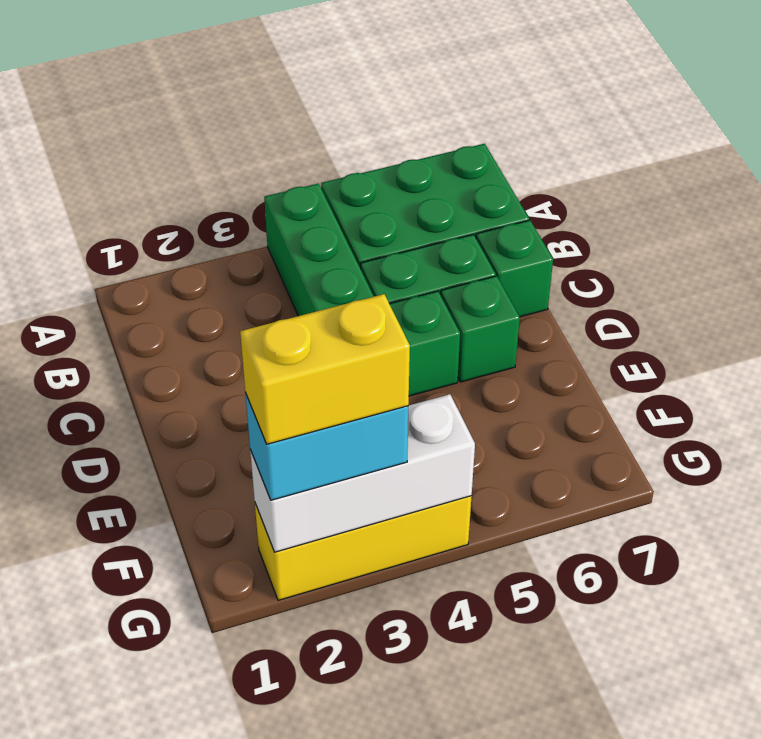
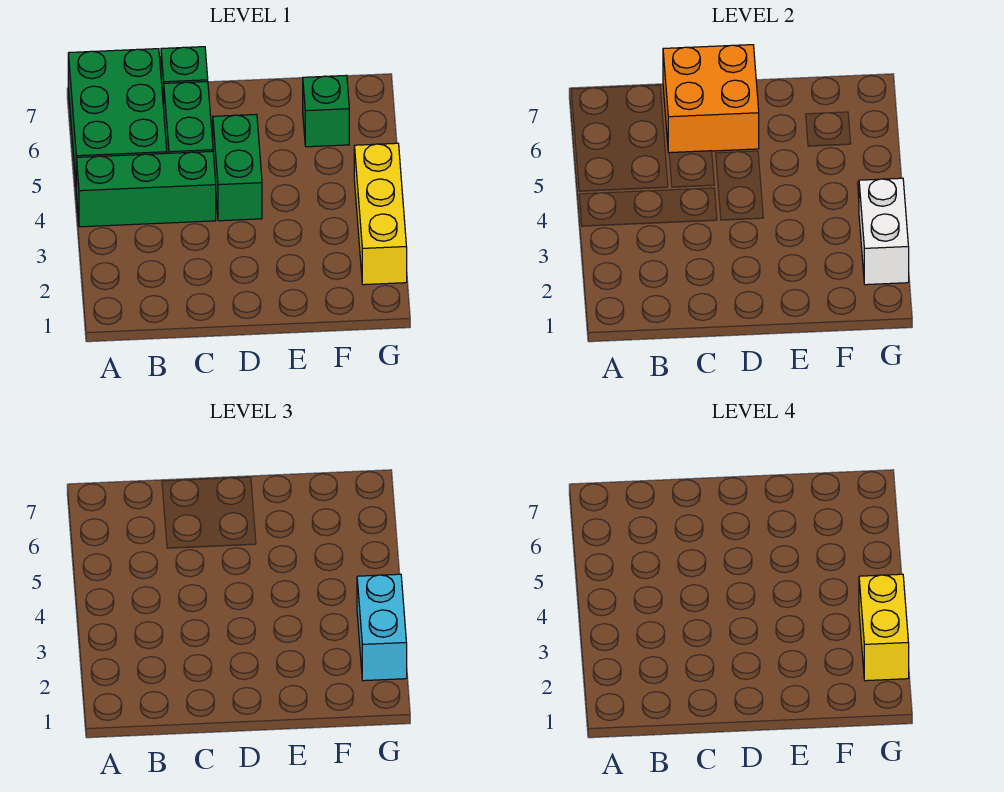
none -> orange 2x2 brick [663,45,759,153]
green 1x1 brick [441,276,520,382] -> green 1x1 brick moved to [303,75,349,147]
white 1x3 brick [250,394,475,552] -> white 1x2 brick [859,178,909,285]

